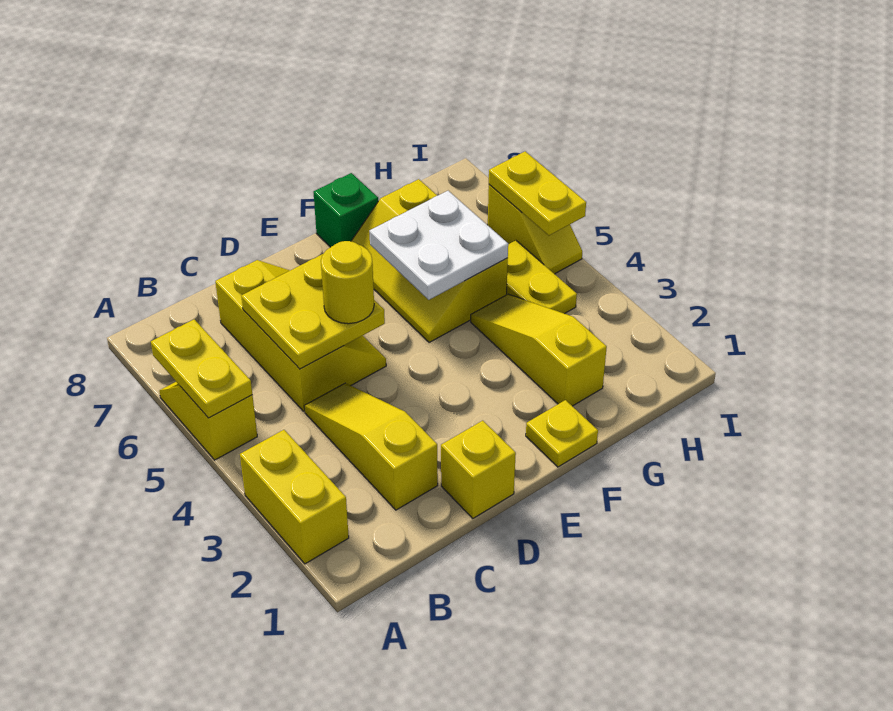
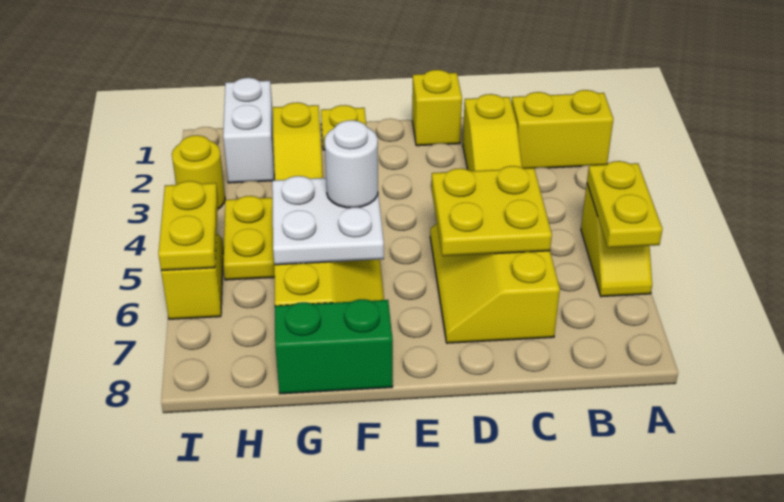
yellow 1x2 brick [240,430,349,564] -> yellow 1x2 brick turned to [512,90,613,169]
yellow 1x1 round brick [321,241,374,324] -> yellow 1x1 round brick moved to [172,135,225,209]
none -> white 1x1 round brick [325,120,378,208]
green 1x1 brick [314,173,378,247] -> green 1x2 brick [275,299,393,394]
none -> white 1x2 brick [223,78,274,183]

